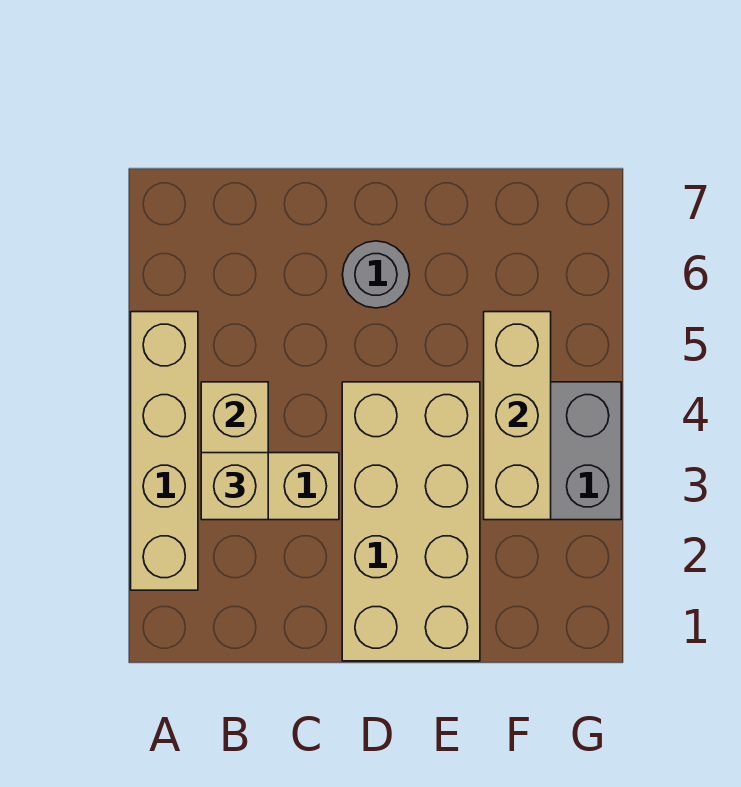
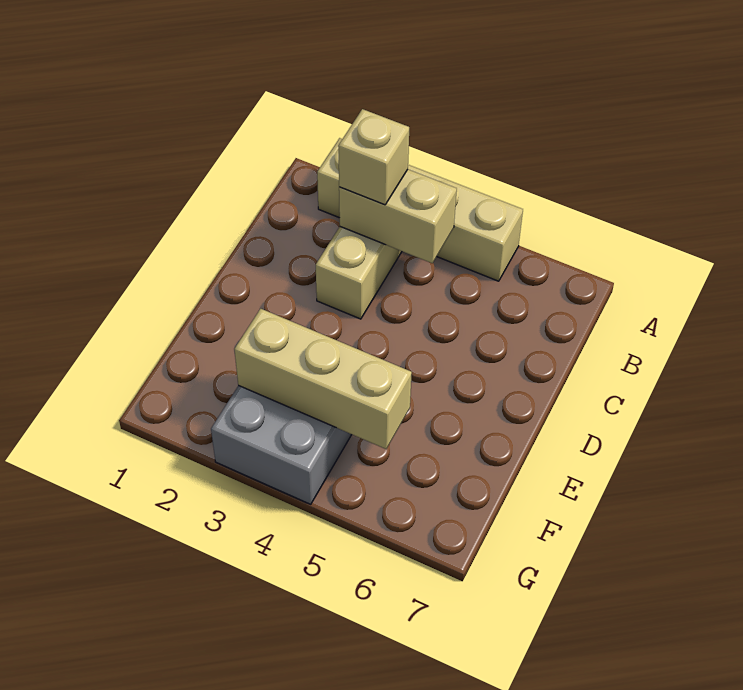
tan 2x4 brick [342,382,480,661] -> none
grey 1x1 round brick [342,241,410,308] -> none

